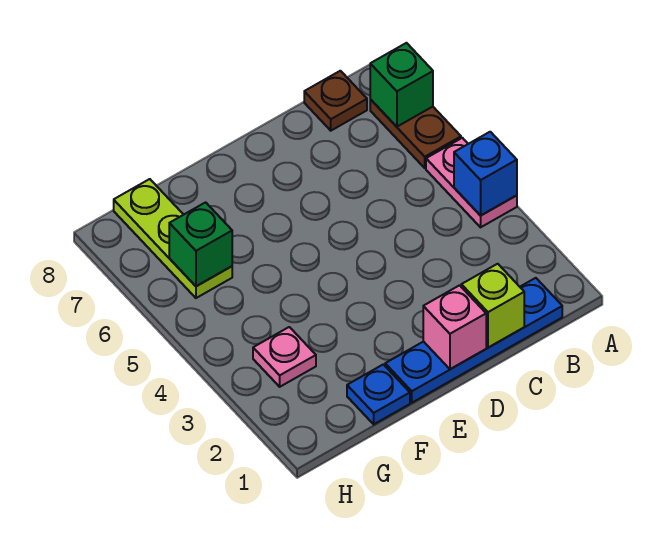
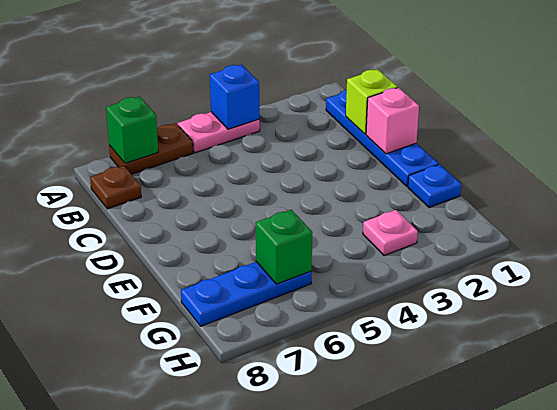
lime 1x3 plate [114,179,232,298] -> blue 1x3 plate [181,262,312,326]

